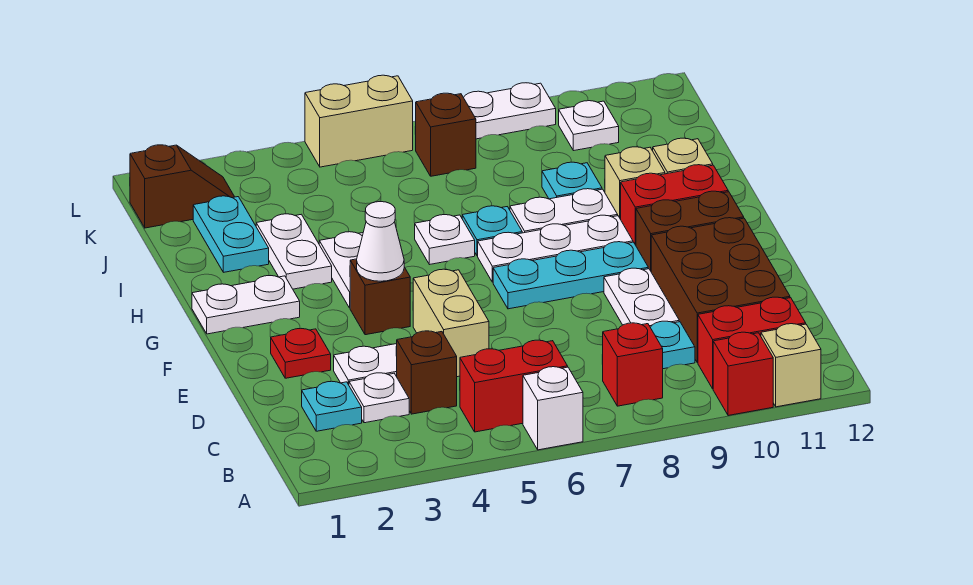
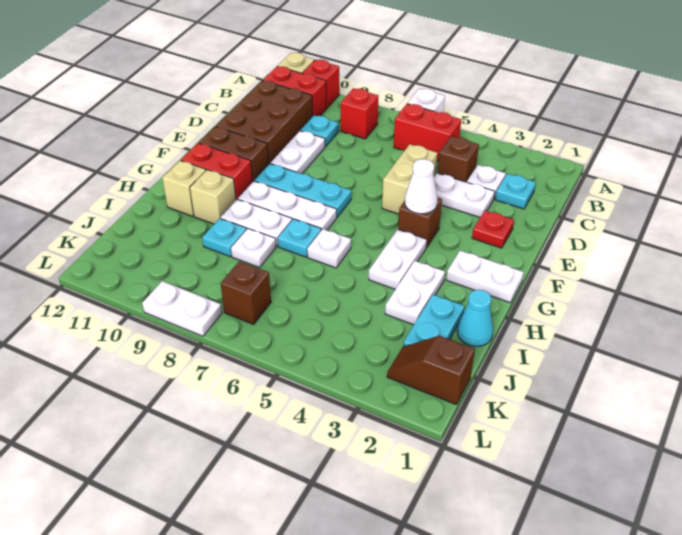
none -> cyan 1x1 cone [457,290,493,346]
white 1x1 plate [559,101,619,151] -> white 1x1 plate moved to [231,229,276,267]
tan 1x2 brick [305,75,413,167] -> none

